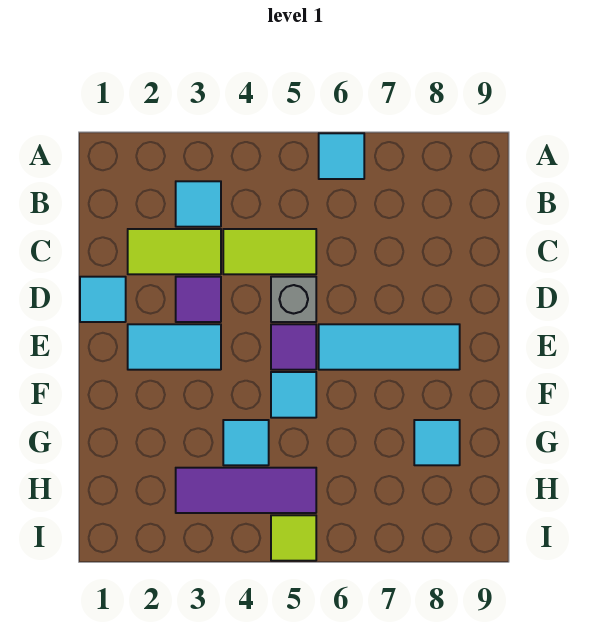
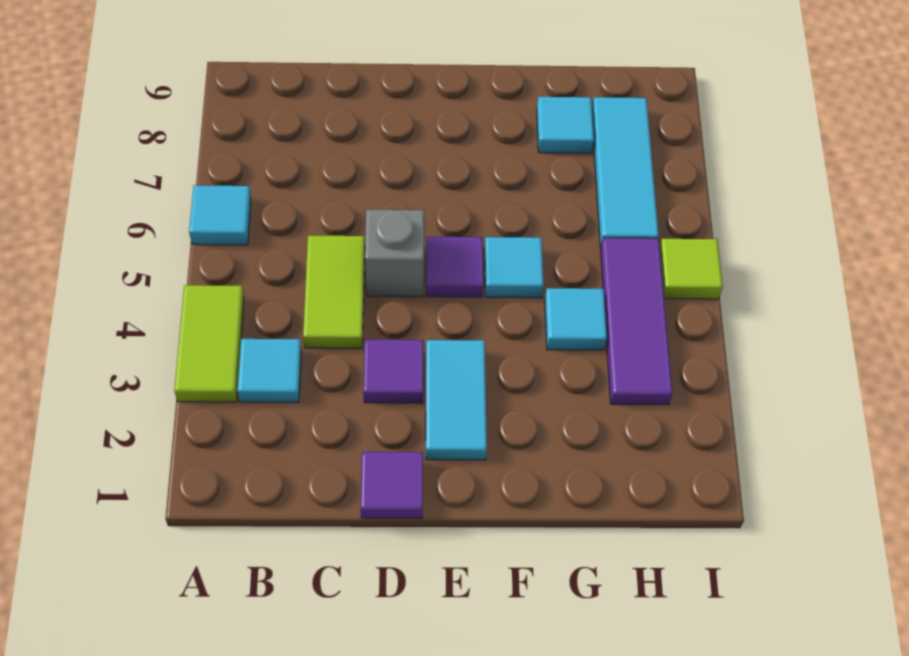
lime 1x2 tile [128,229,221,274] -> lime 1x2 tile moved to [174,285,244,402]
cyan 1x1 tile [80,277,126,322] -> purple 1x1 tile [361,452,423,518]
cyan 1x3 tile [319,324,460,370] -> cyan 1x3 tile moved to [592,97,659,248]

